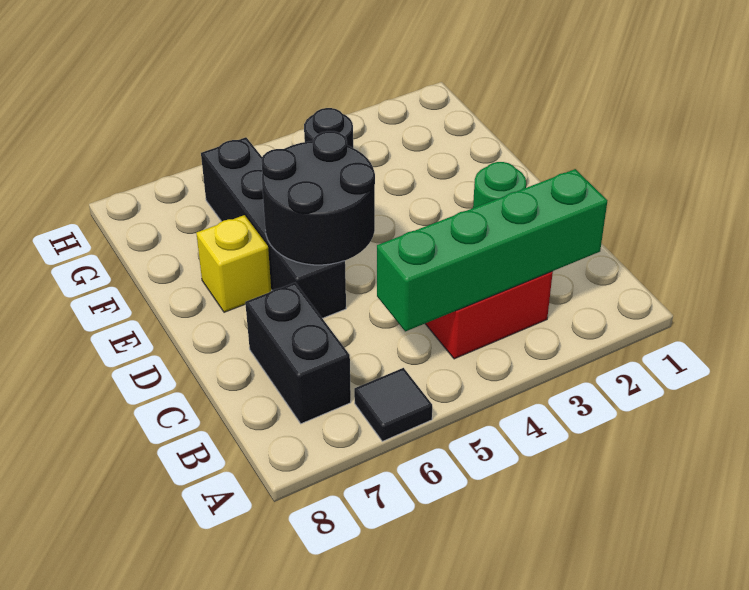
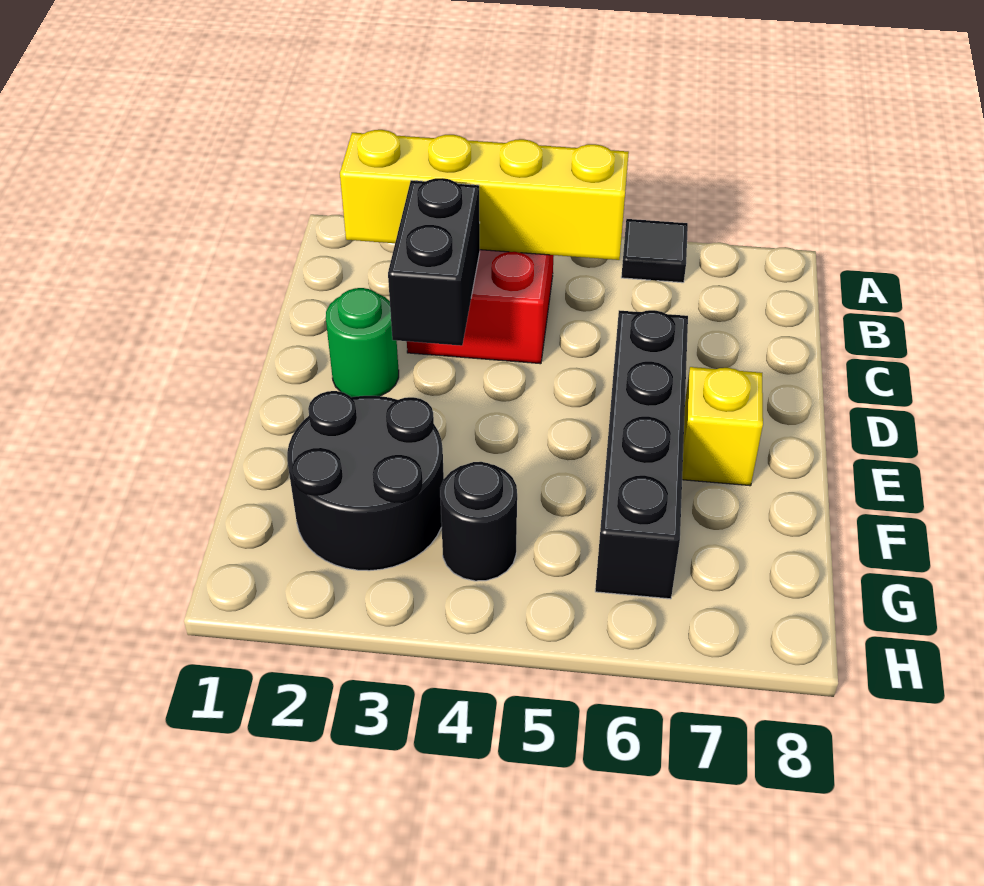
green 1x4 brick [377,169,607,331] -> yellow 1x4 brick [340,130,629,260]
black 1x2 brick [245,283,351,424] -> black 1x2 brick moved to [388,178,480,346]
black 2x2 round brick [261,131,375,265] -> black 2x2 round brick moved to [287,391,444,571]

